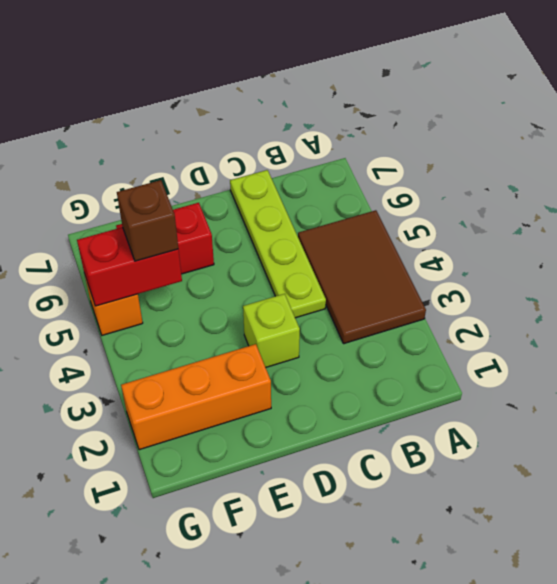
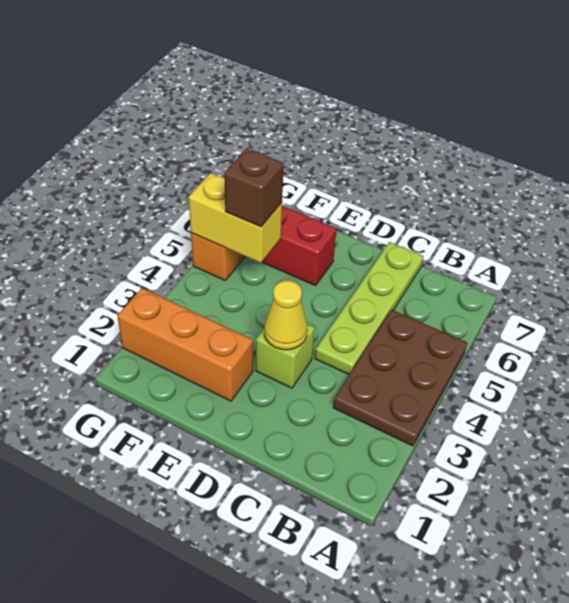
brown 2x3 tile [298,210,426,344] -> brown 2x3 plate [333,310,467,446]
none -> yellow 1x1 cone [264,280,307,350]
red 1x2 brick [77,227,182,306] -> yellow 1x2 brick [189,173,282,263]

